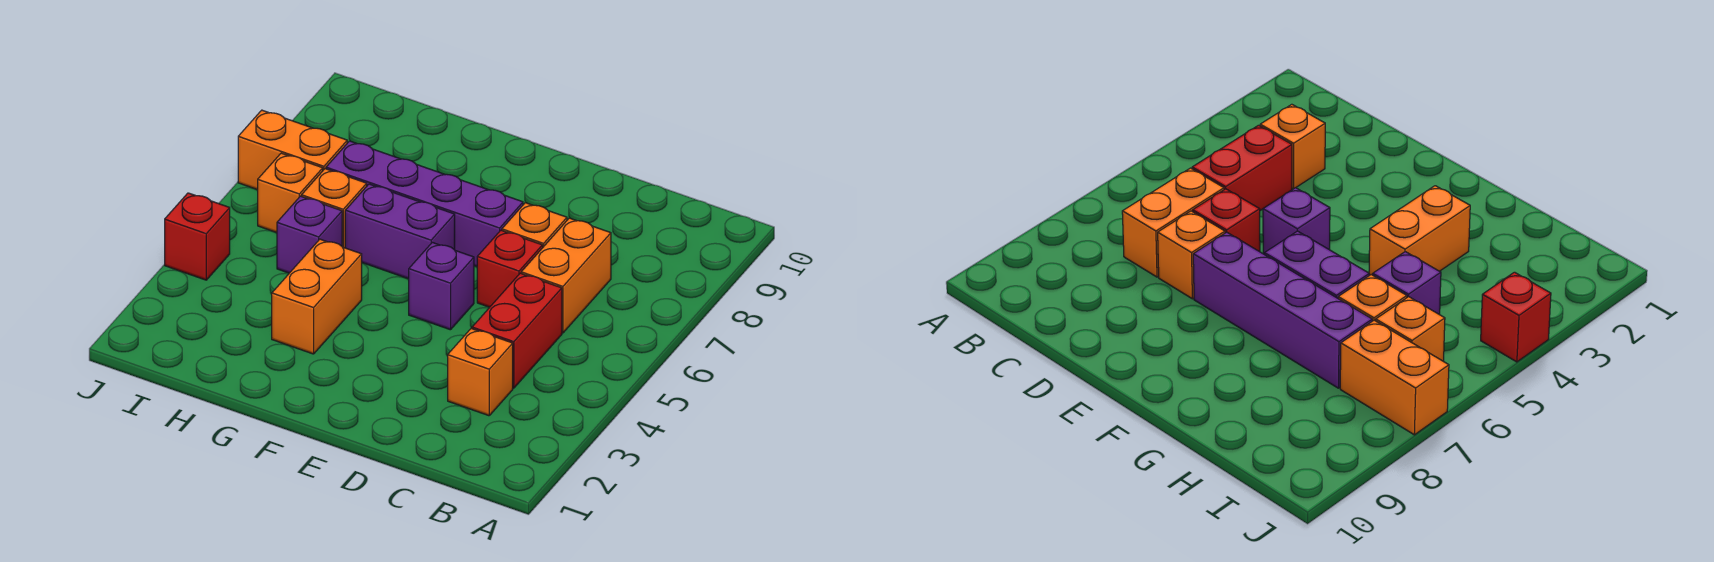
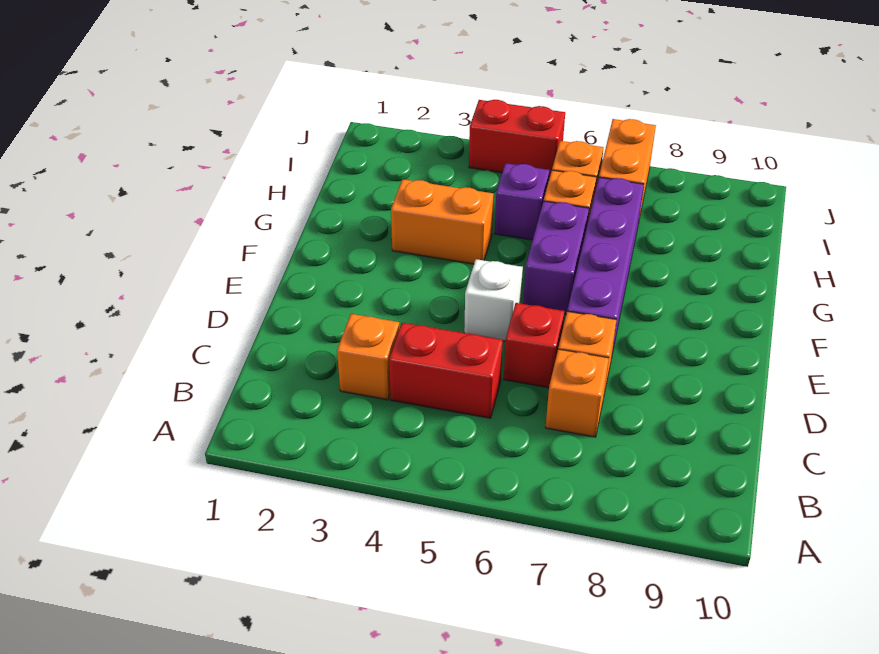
orange 1x2 brick [521,218,611,333] -> orange 1x1 brick [546,349,609,437]
purple 1x1 brick [409,242,474,330] -> white 1x1 brick [464,259,523,341]
red 1x1 brick [165,193,230,280] -> red 1x2 brick [469,100,565,178]

